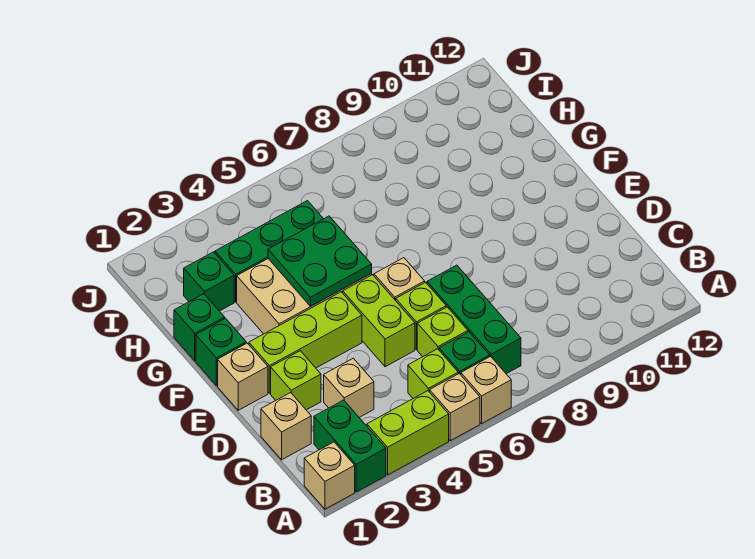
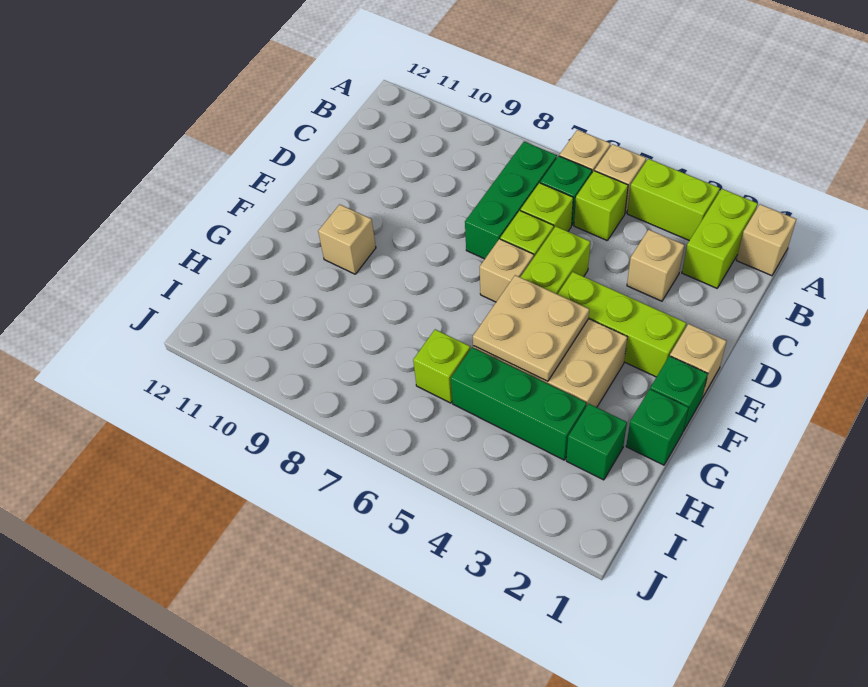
green 1x2 brick [314,400,386,492] -> lime 1x2 brick [682,189,758,288]
tan 1x1 brick [261,393,311,460] -> tan 1x1 brick moved to [318,204,376,274]
lime 1x1 brick [271,351,321,410] -> lime 1x1 brick moved to [413,329,470,403]
green 2x2 plate [268,216,372,306] -> tan 2x2 plate [473,275,589,381]

